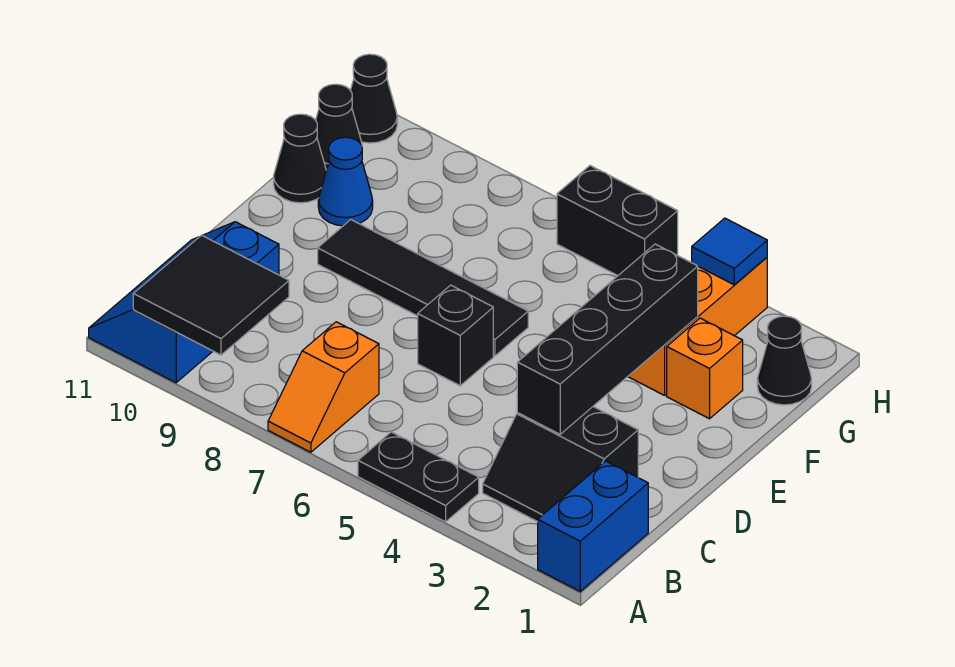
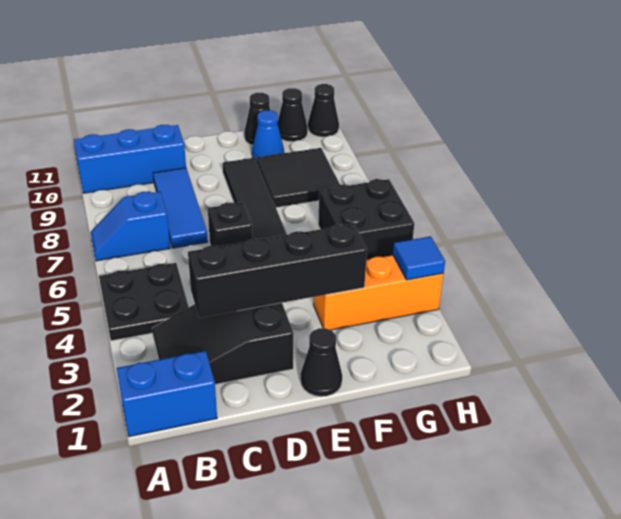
black 1x2 plate [358,432,479,522] -> black 2x2 plate [99,263,189,341]
orange 1x2 slope [268,322,379,452] -> blue 1x2 slope [91,192,170,261]
black 2x2 tile [133,235,289,355] -> black 2x2 tile moved to [257,148,340,208]
black 2x2 slope [483,407,638,522] -> black 2x3 slope [152,303,293,384]
none -> blue 1x3 tile [153,168,208,248]
orange 1x1 brick [667,318,743,419] -> none
black 1x1 cone [757,316,812,405] -> black 1x1 cone moved to [301,328,342,397]
black 1x2 brick [557,166,678,276] -> black 2x2 brick [318,179,414,260]

